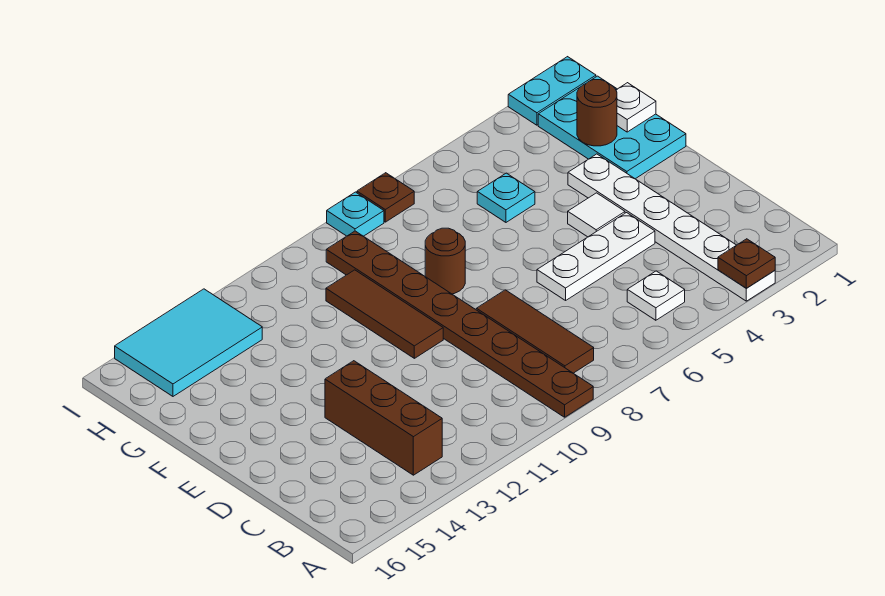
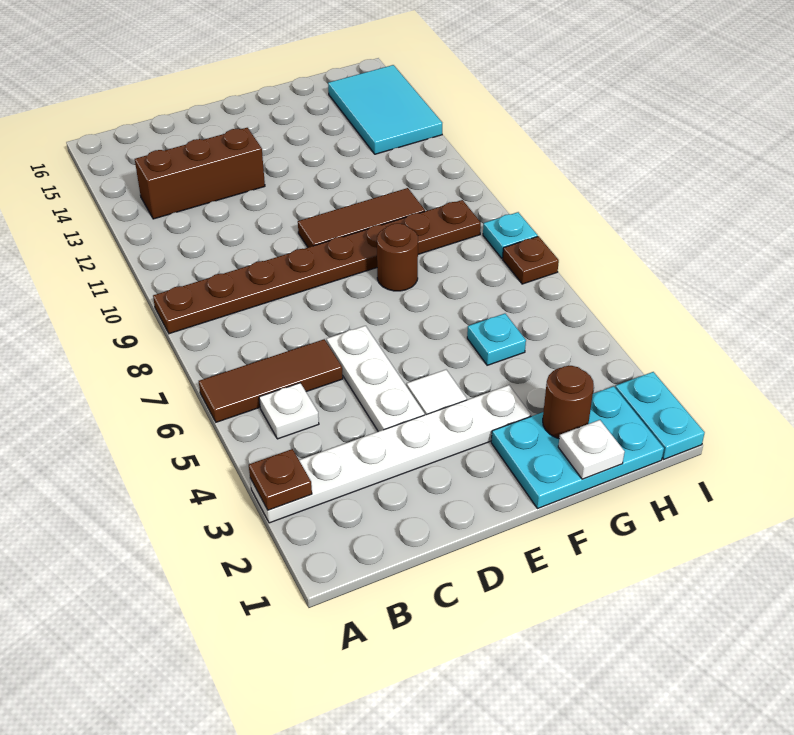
brown 1x3 tile [476,290,594,373] -> brown 1x3 tile moved to [199,339,343,422]

